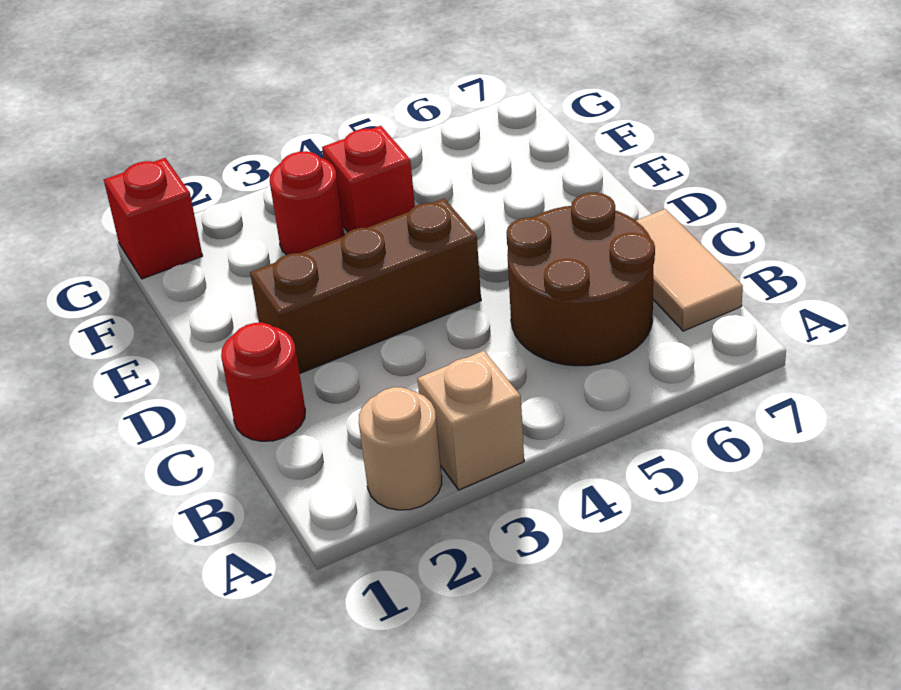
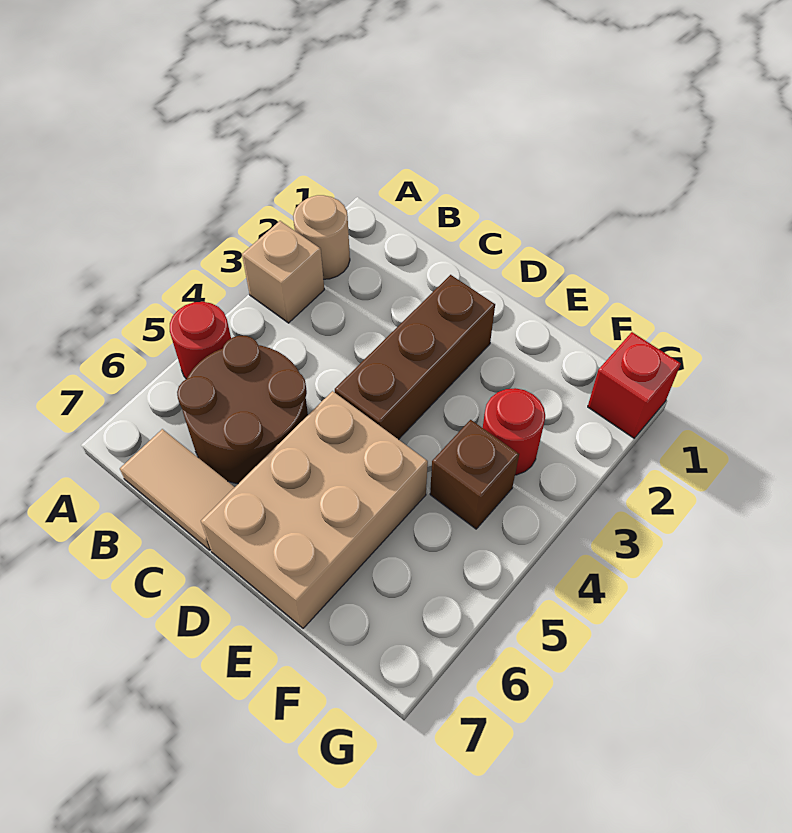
red 1x1 round brick [221,323,305,441] -> red 1x1 round brick moved to [170,302,231,379]
none -> tan 2x3 brick [201,391,428,628]
red 1x1 brick [322,126,415,232] -> brown 1x1 brick [430,420,519,529]

